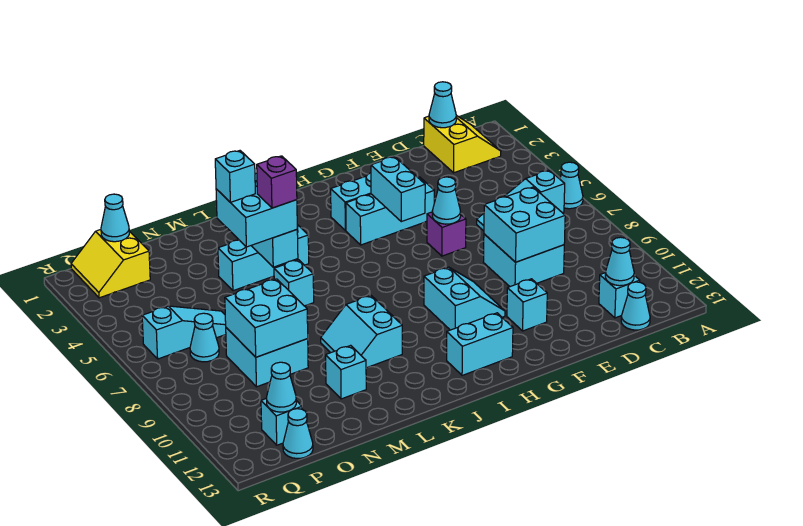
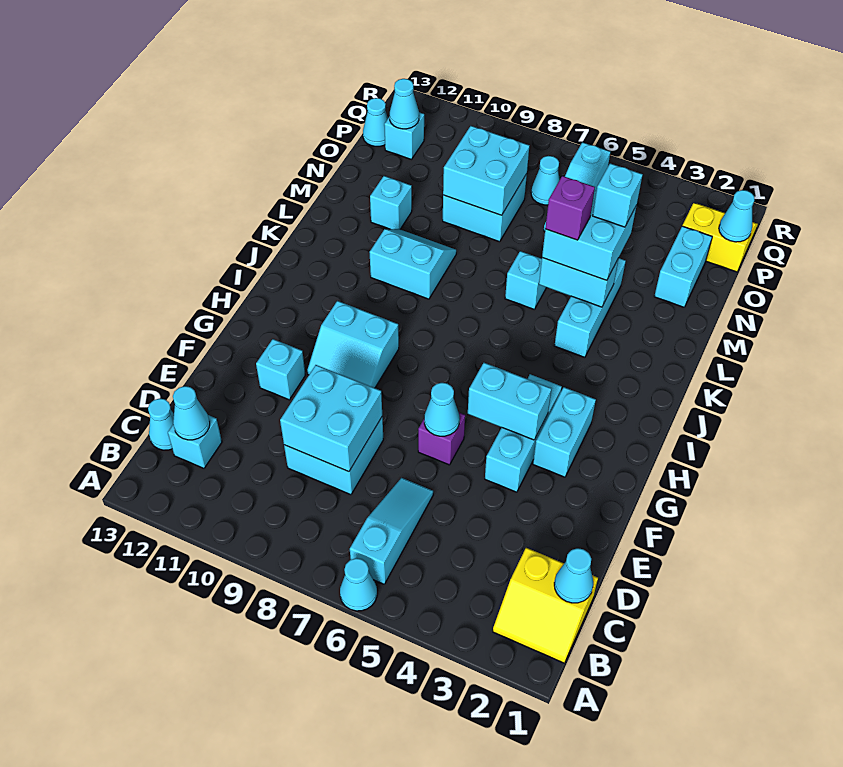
cyan 1x2 brick [447,313,513,375] -> cyan 1x2 brick moved to [654,226,712,307]

